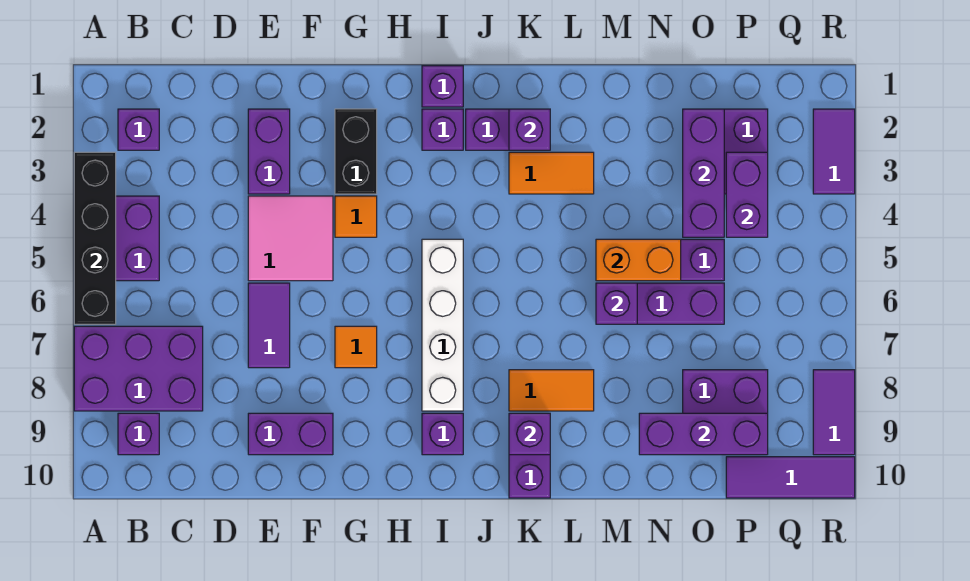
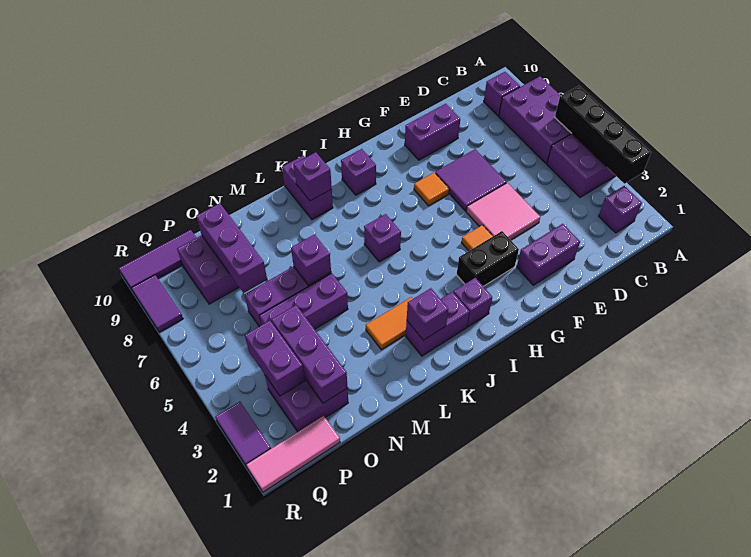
purple 2x3 brick [74,326,203,411] -> purple 2x3 brick turned to [499,76,572,164]
purple 1x2 brick [248,109,290,194] -> purple 1x2 brick turned to [517,224,580,285]
purple 1x2 tile [248,283,290,368] -> purple 2x2 tile [435,149,507,211]
black 1x2 brick [335,109,377,194] -> black 1x2 brick turned to [456,231,519,286]
purple 1x1 brick [422,66,463,107] -> purple 1x1 brick moved to [364,214,401,262]
white 1x4 brick [422,239,463,411] -> none
orange 1x2 tile [509,370,594,411] -> none
orange 1x2 brick [596,239,681,281] -> none
purple 1x3 brick [639,413,768,455] -> purple 1x3 brick turned to [196,203,267,293]
none -> pink 1x3 tile [246,416,340,492]

